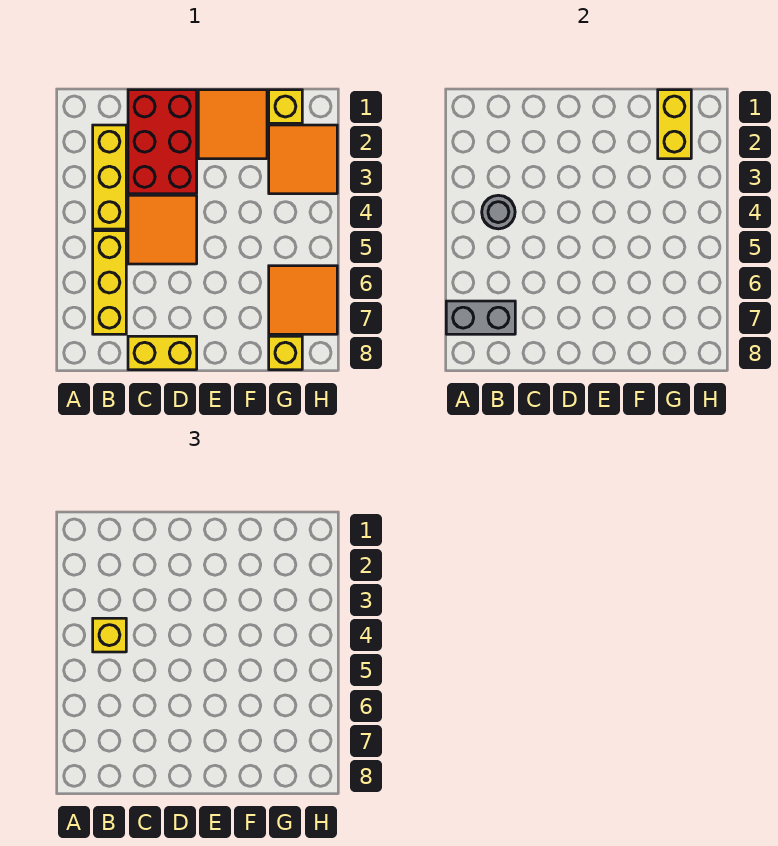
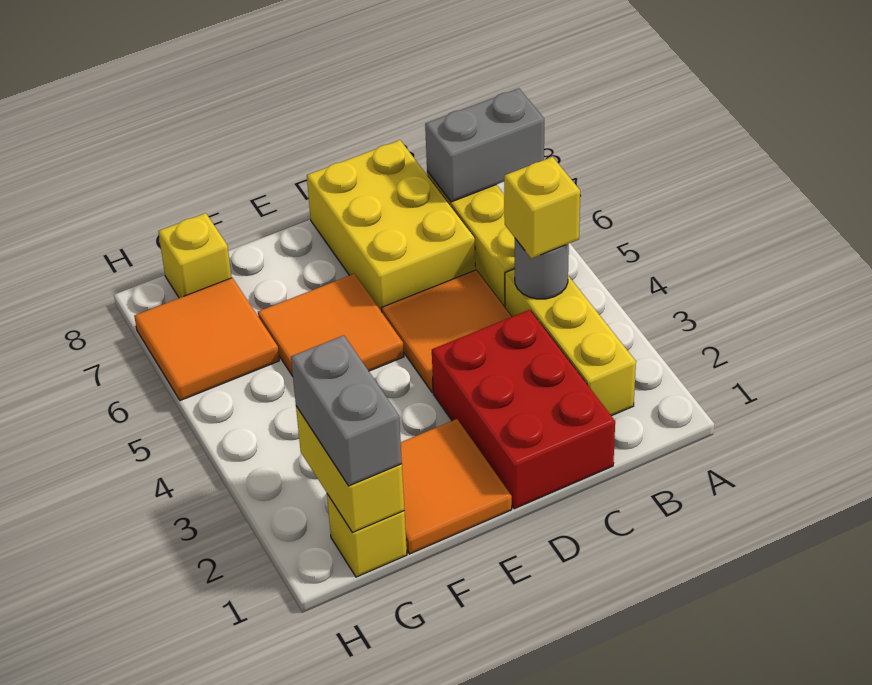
yellow 1x2 brick [128,336,197,370] -> yellow 2x3 brick [307,140,475,312]
none -> grey 1x2 brick [291,335,402,486]
orange 2x2 tile [269,125,337,194] -> orange 2x2 tile moved to [258,274,404,376]

